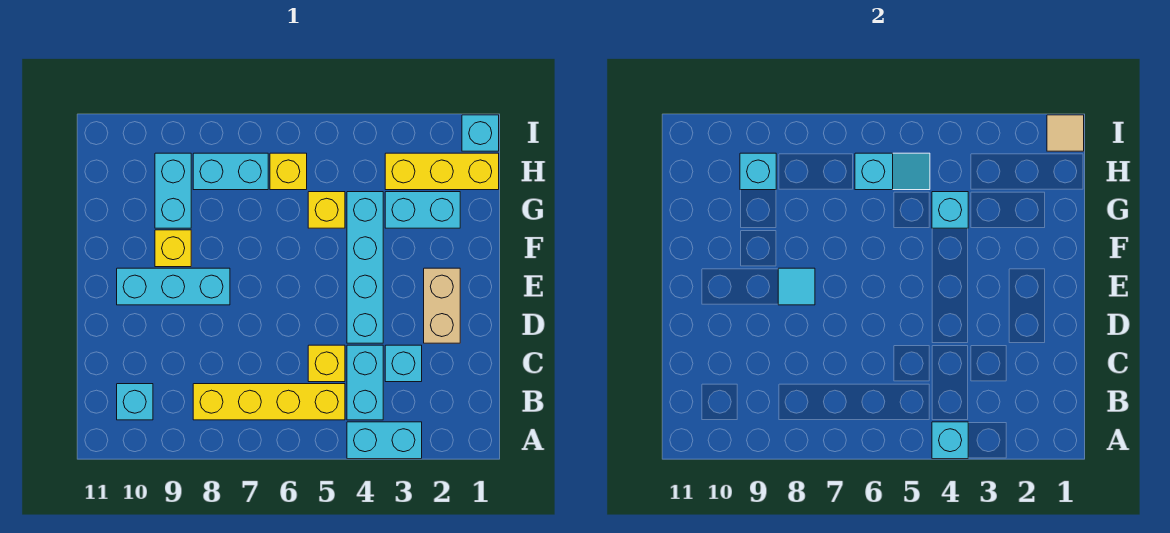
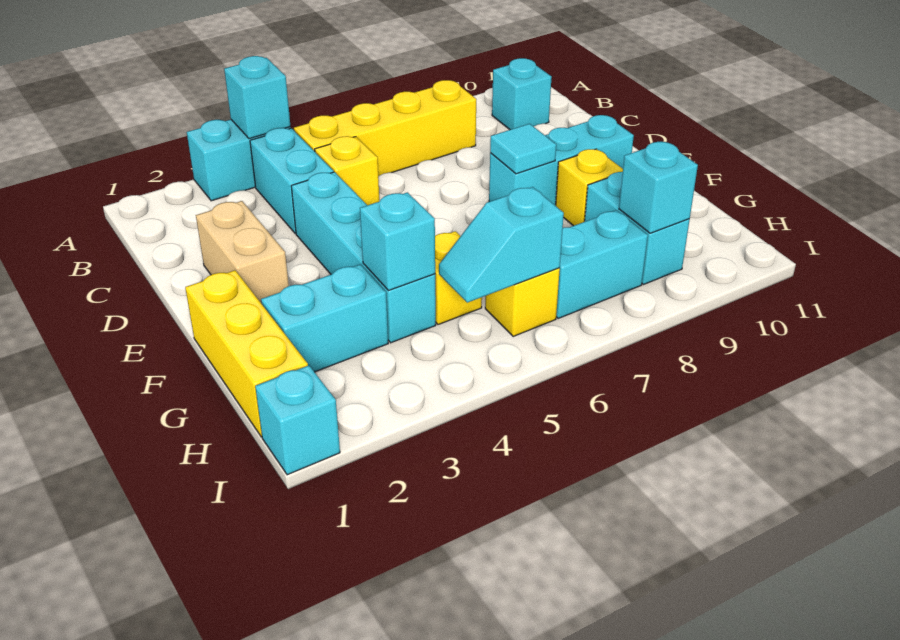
cyan 1x1 brick [385,345,422,382] -> none
yellow 1x3 brick [385,153,499,190] -> yellow 1x3 brick turned to [185,270,308,437]
tan 1x1 tile [1047,115,1084,151] -> none

